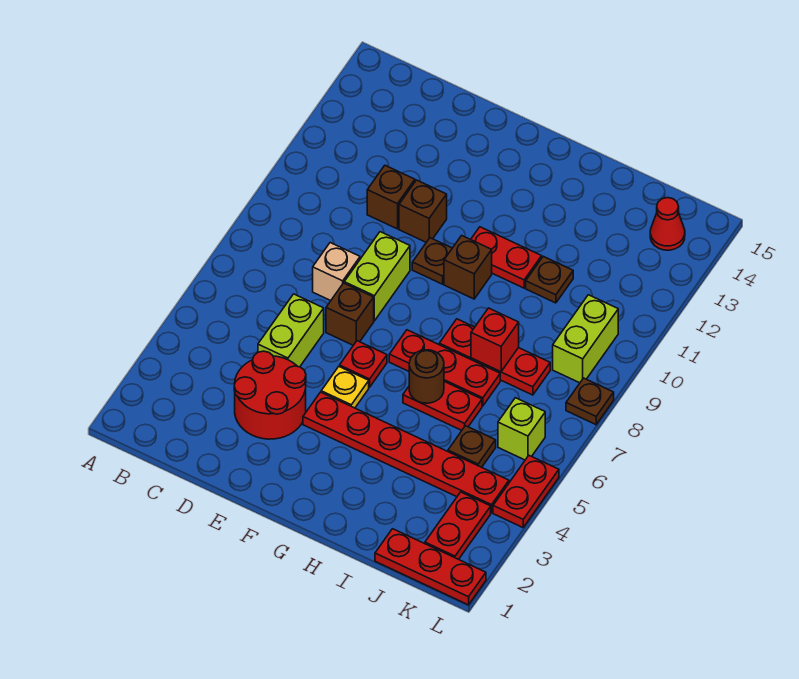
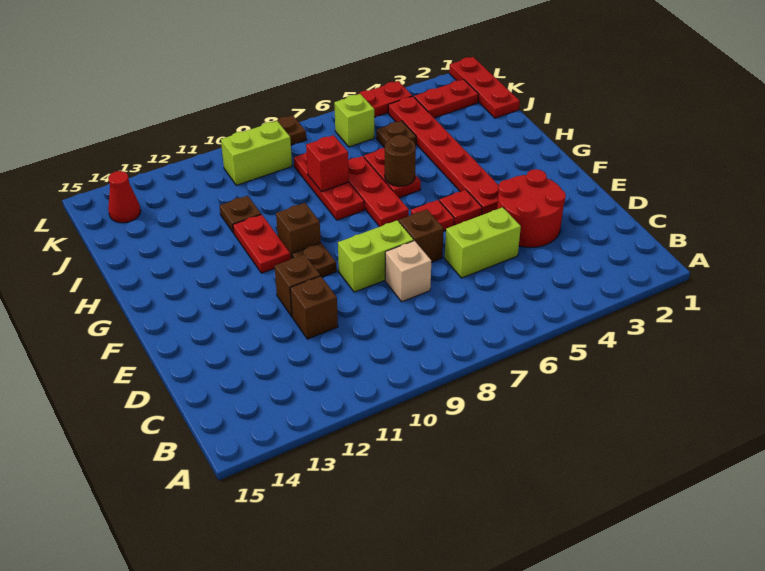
yellow 1x1 plate [321,367,369,408] -> red 1x1 plate [439,190,482,225]

